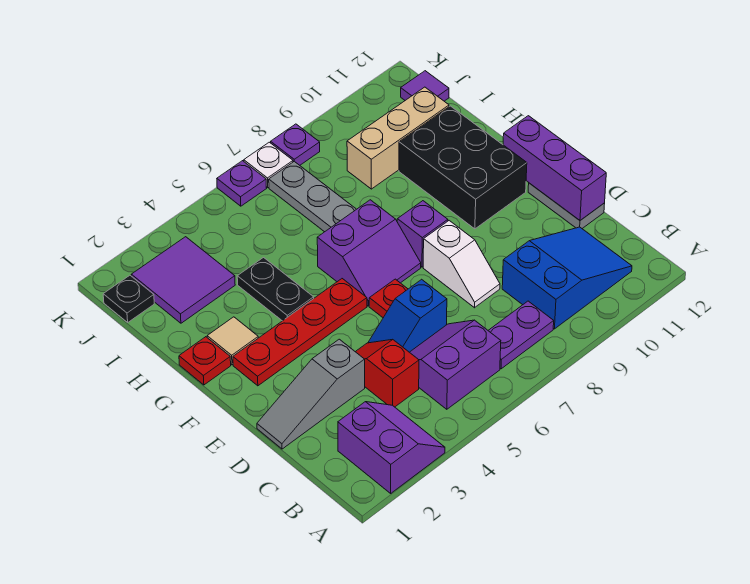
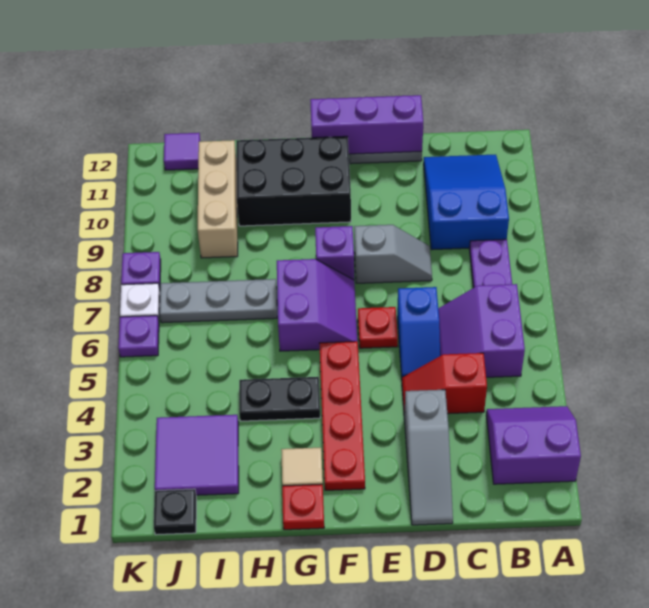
white 1x2 slope [423,221,500,308] -> grey 1x2 slope [354,225,432,283]

